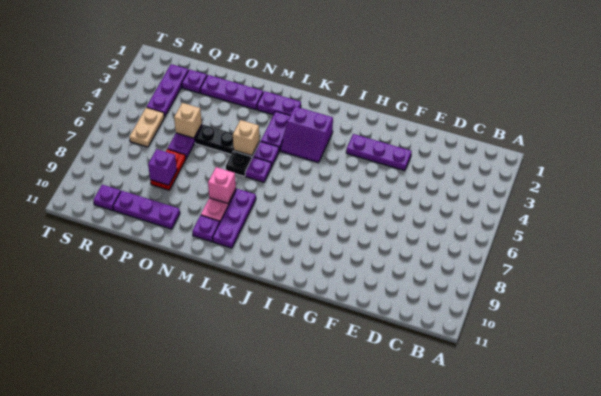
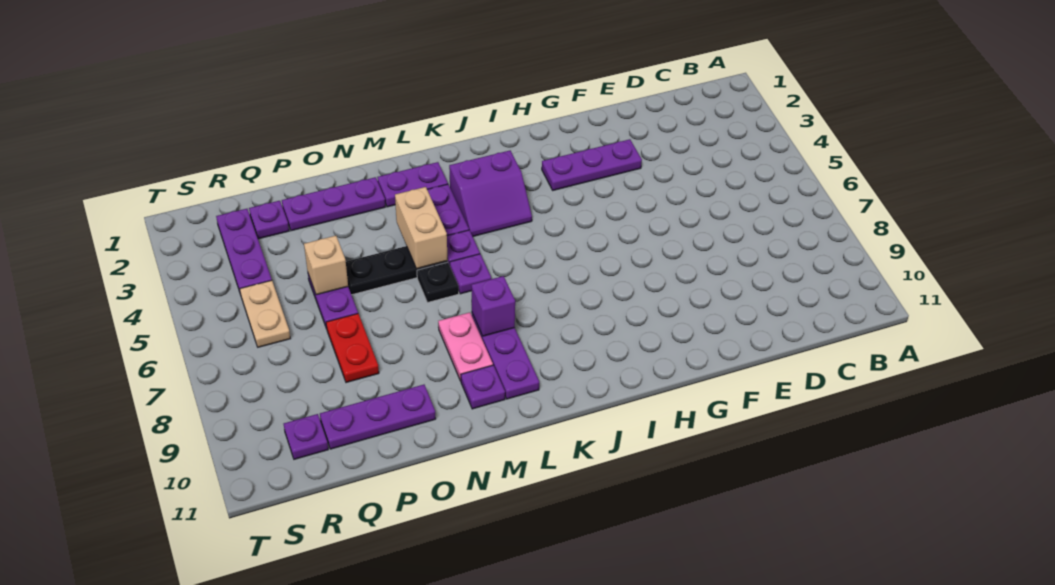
tan 1x1 brick [233,120,260,156] -> tan 1x2 brick [395,187,448,269]
pink 1x1 brick [208,167,236,203] -> none
purple 1x1 brick [148,149,177,185] -> purple 1x1 brick moved to [471,276,515,336]

